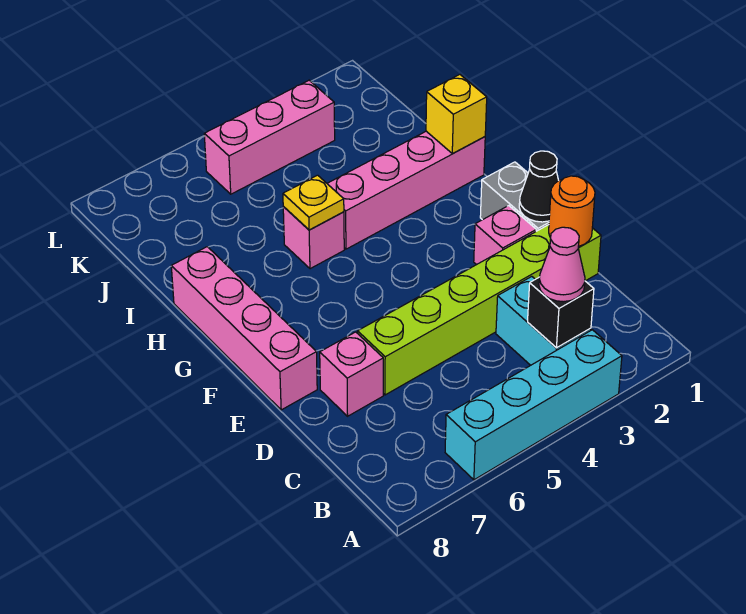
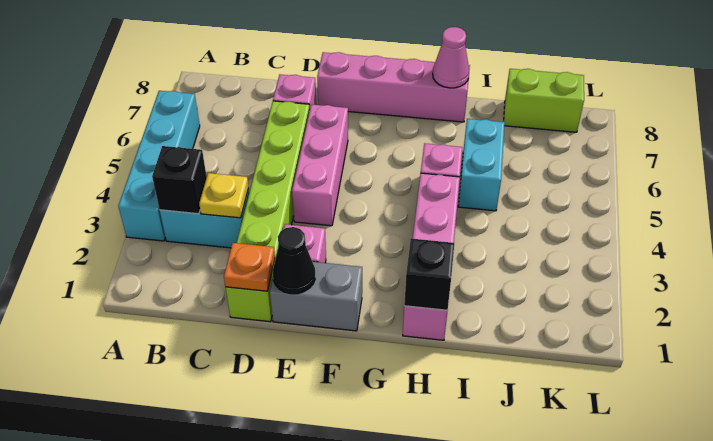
pink 1x1 cone [539,227,585,302] -> pink 1x1 cone moved to [433,27,469,88]
orange 1x1 round brick [549,176,595,247] -> orange 1x1 plate [224,243,275,291]
yellow 1x1 brick [426,75,487,154] -> black 1x1 brick [404,239,454,310]
yellow 1x1 plate [283,175,344,230] -> yellow 1x1 plate moved to [199,173,249,218]
none -> cyan 1x2 brick [458,119,505,211]
none -> lime 1x2 brick [504,69,584,132]
pink 1x3 brick [204,80,335,194] -> pink 1x3 brick moved to [292,104,348,226]

